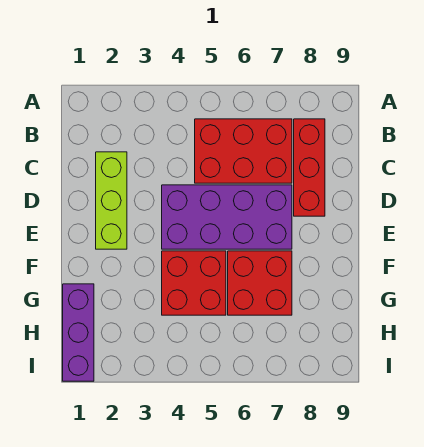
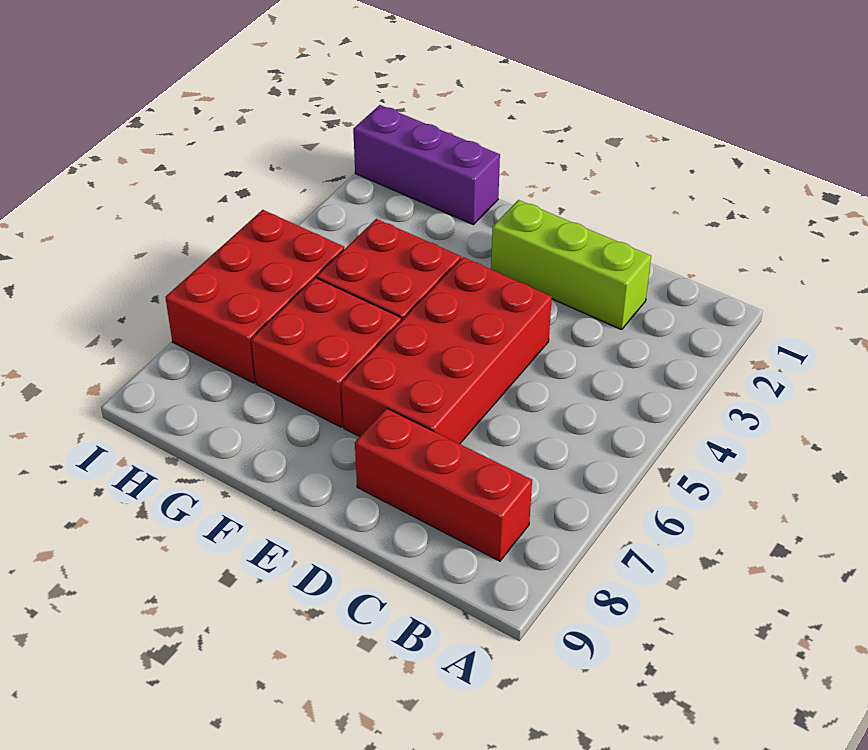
red 2x3 brick [195,119,292,183] -> red 2x3 brick moved to [165,210,344,383]
purple 2x4 brick [162,185,292,249] -> red 2x4 brick [341,257,552,444]

